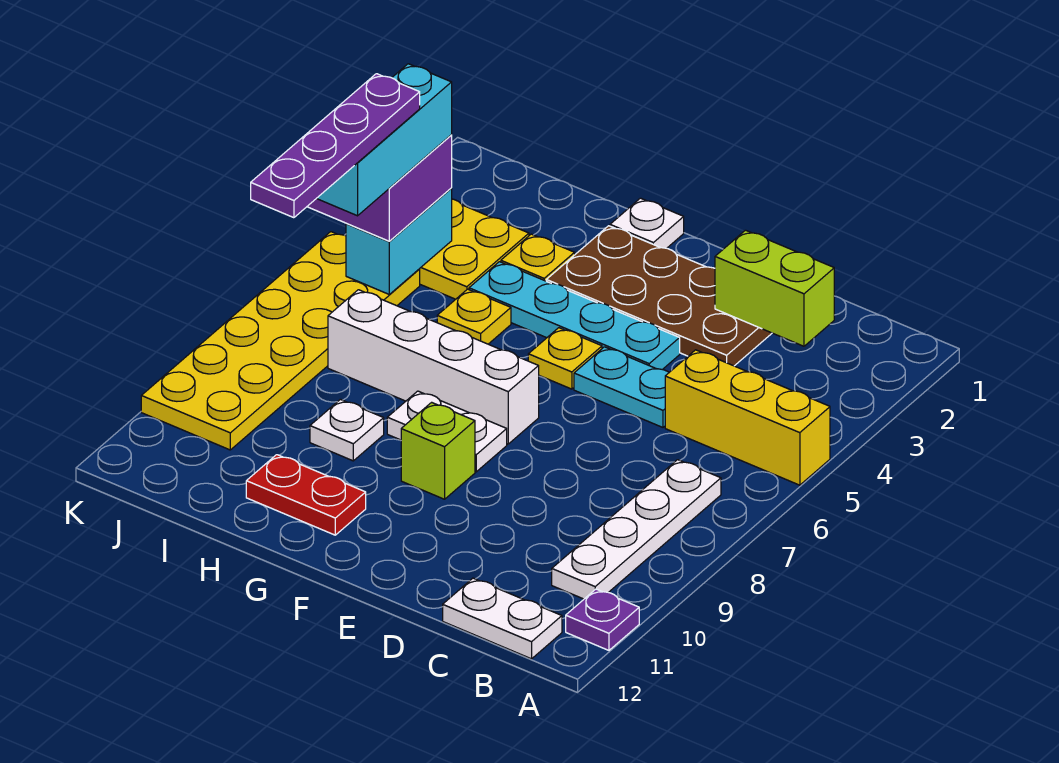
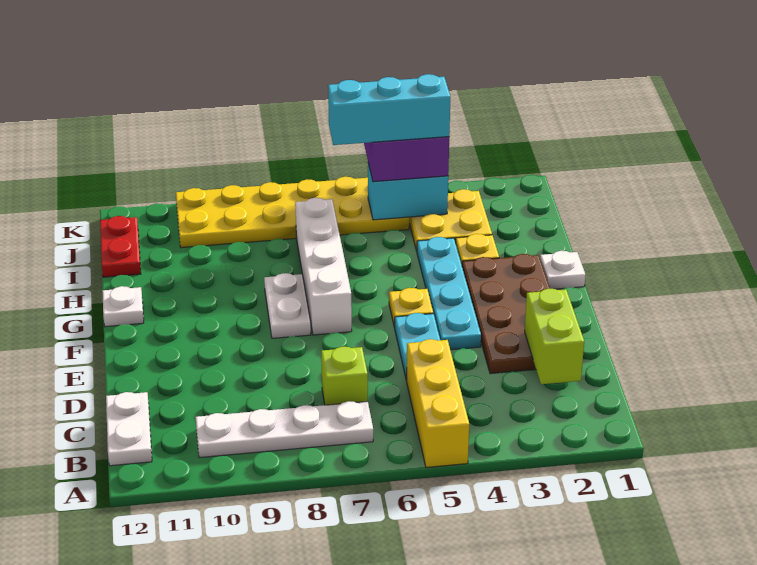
purple 1x1 plate [566,589,639,650] -> none
lime 1x1 brick [401,402,475,499] -> lime 1x1 brick moved to [321,347,368,405]
red 1x2 plate [246,455,366,535] -> red 1x2 plate moved to [100,216,141,277]
yellow 1x1 plate [437,289,511,344] -> none
white 1x1 plate [310,399,384,461] -> white 1x1 plate moved to [102,286,144,327]
purple 1x4 plate [251,74,420,218] -> none

